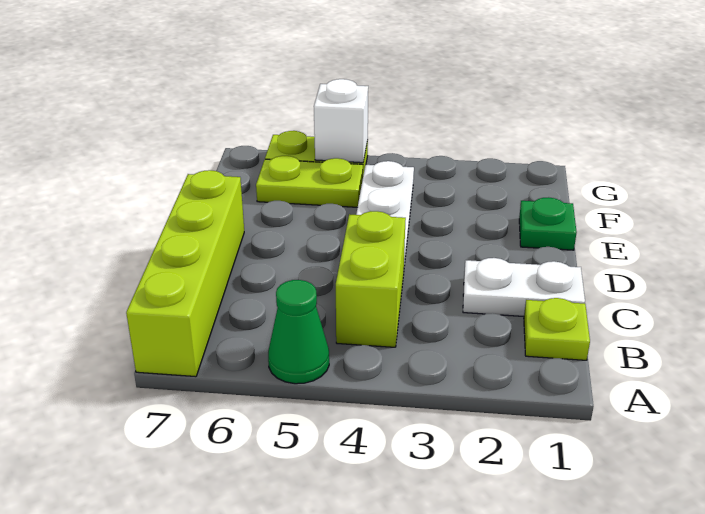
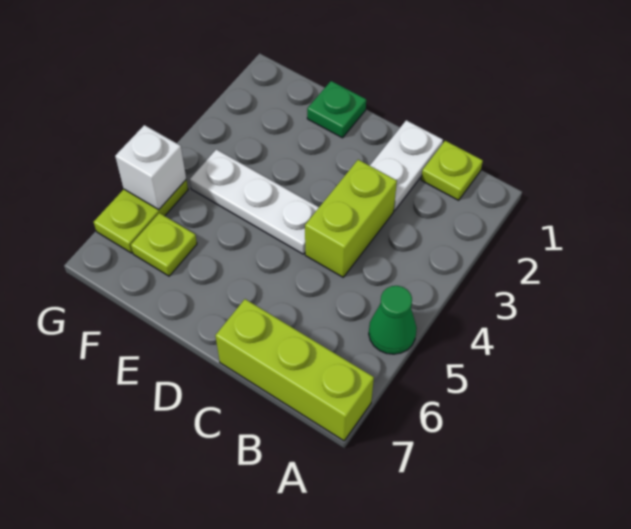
lime 1x4 brick [126,170,244,377] -> lime 1x3 brick [215,299,374,441]
lime 1x2 brick [336,211,406,347] -> lime 1x2 brick turned to [305,160,397,277]
lime 1x2 plate [256,156,363,207] -> lime 1x1 plate [131,213,197,276]

